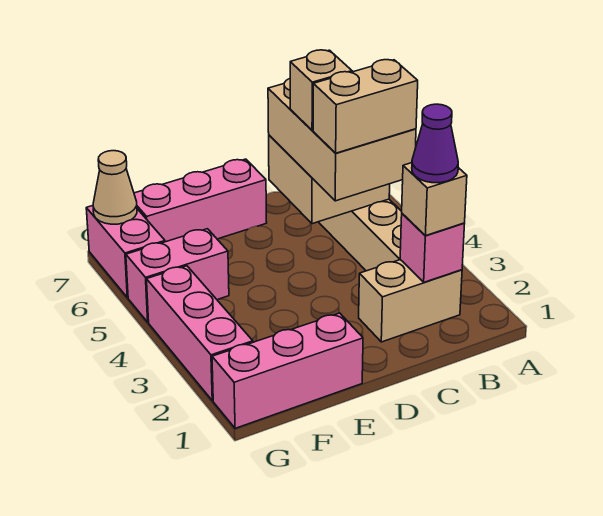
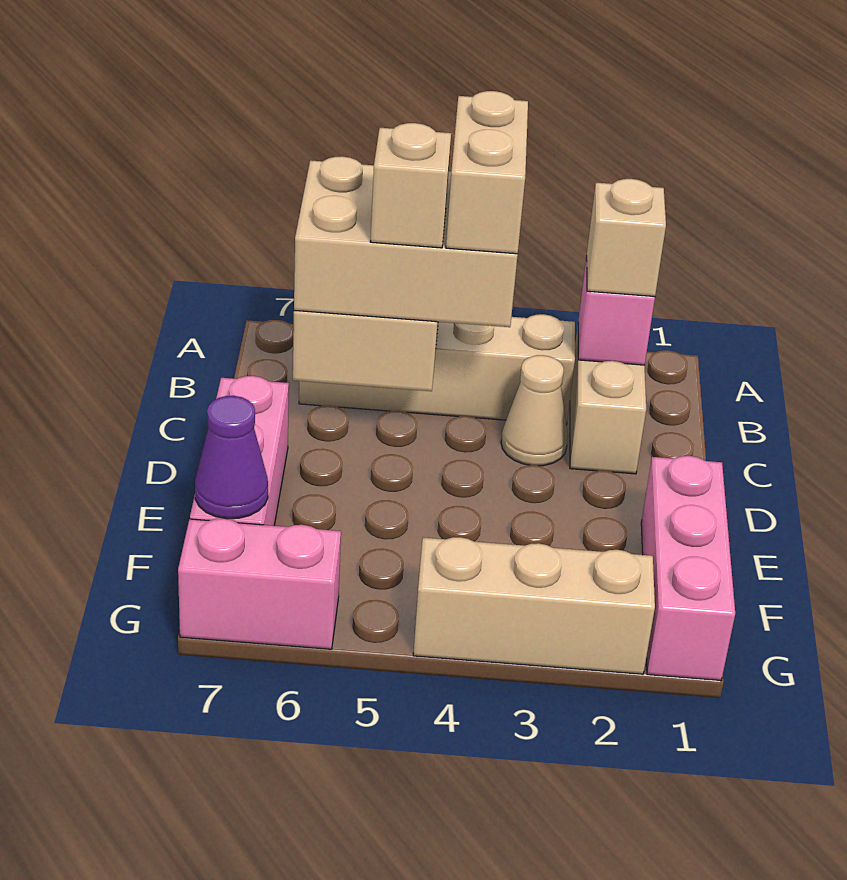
purple 1x1 cone [412,104,458,183] -> purple 1x1 cone moved to [195,396,268,519]
pink 1x2 brick [126,229,229,322] -> none
pink 1x3 brick [147,266,253,401] -> tan 1x3 brick [413,537,655,674]
tan 1x1 cone [93,151,137,224] -> tan 1x1 cone moved to [501,355,568,466]

